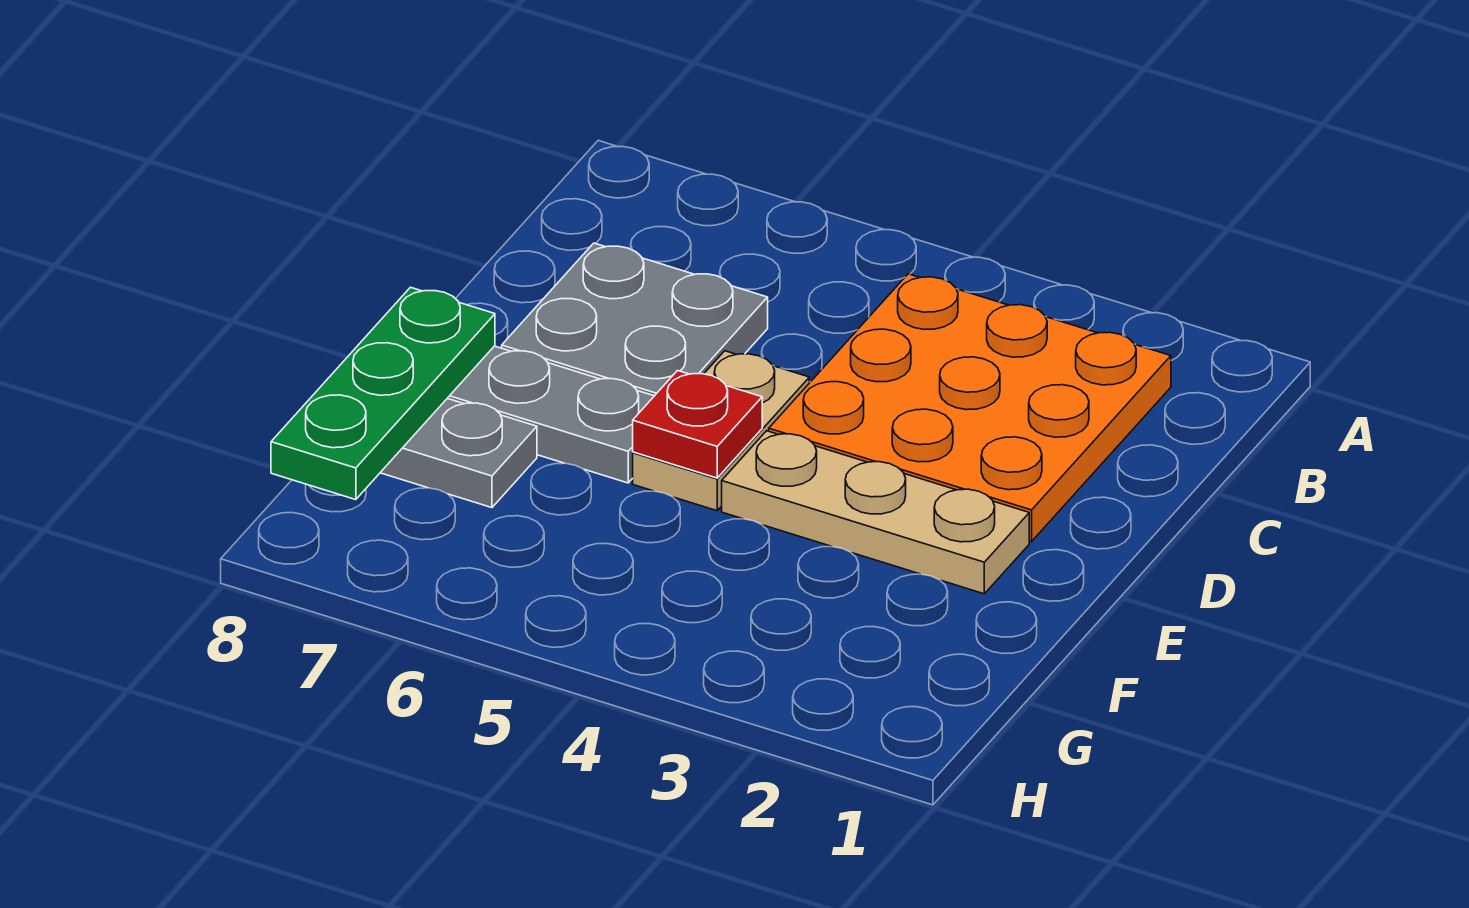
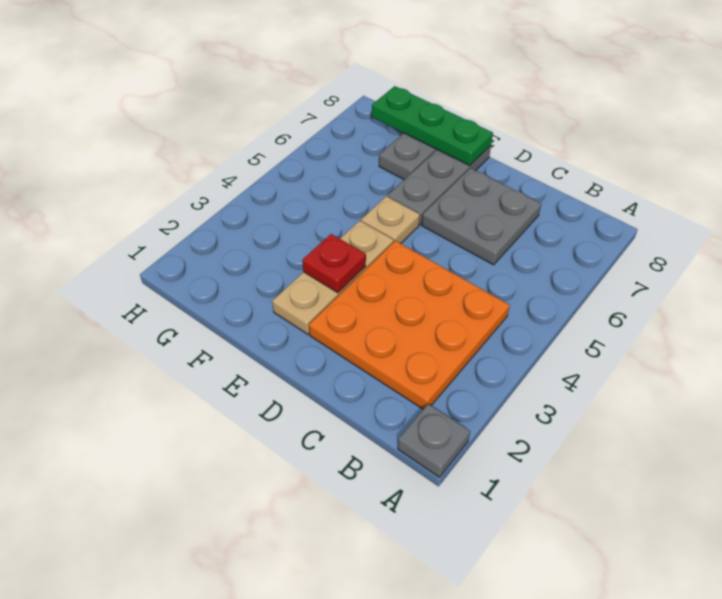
none -> grey 1x1 plate [398,404,470,477]
tan 1x2 plate [633,351,809,511] -> tan 1x1 plate [361,196,420,244]
red 1x1 plate [633,371,762,478] -> red 1x1 plate moved to [302,234,366,293]

